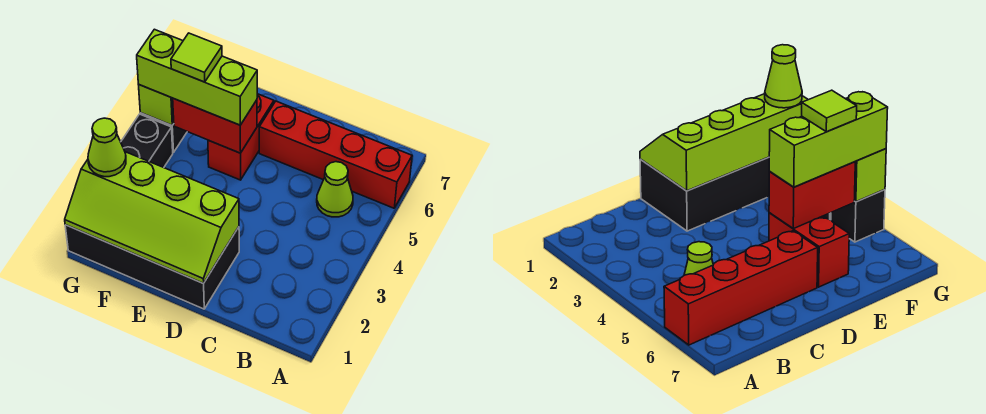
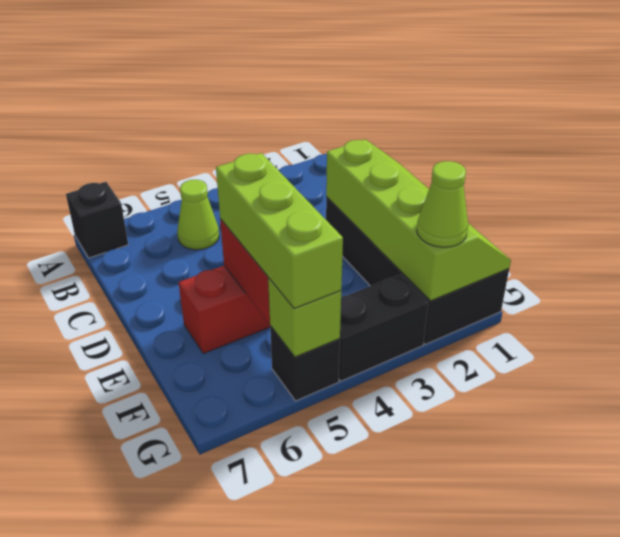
red 1x4 brick [259,101,412,208] -> none
none -> black 1x1 brick [66,182,128,258]
lime 1x1 tile [171,33,222,82] -> none

